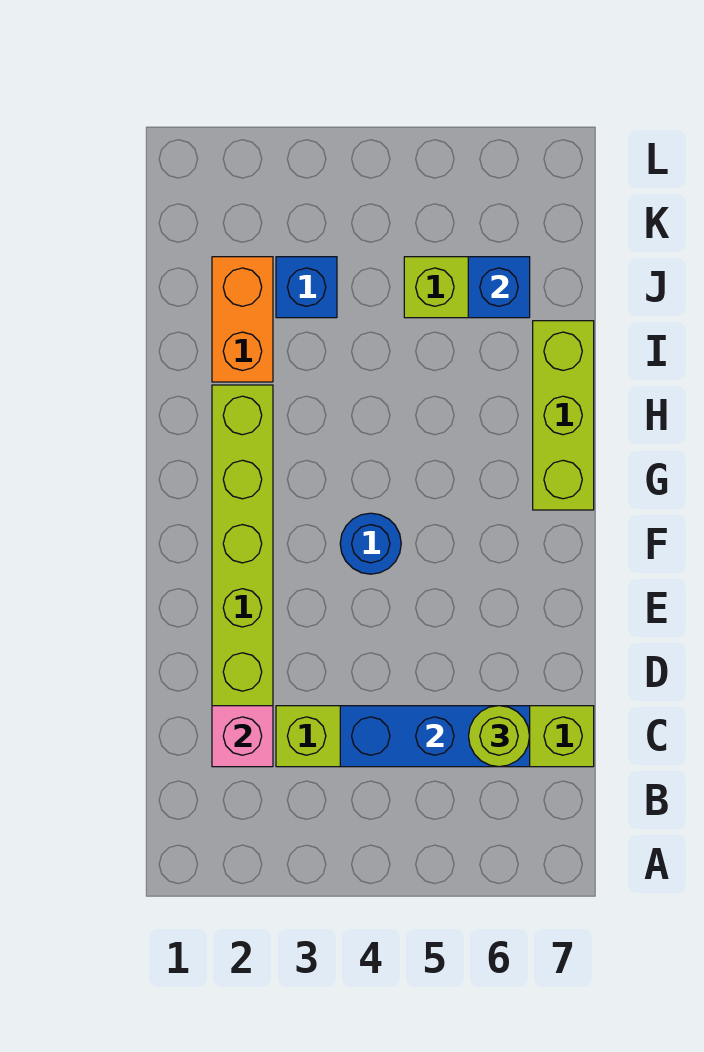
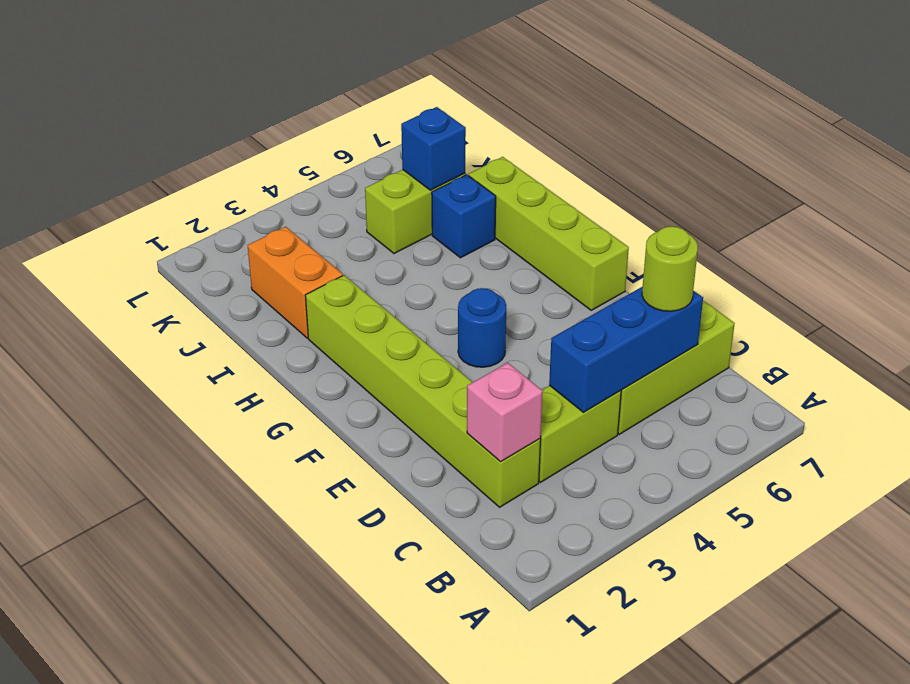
lime 1x3 brick [533,321,594,510] -> lime 1x4 brick [469,157,629,310]
blue 1x1 brick [276,257,337,318] -> blue 1x1 brick moved to [432,175,496,258]

